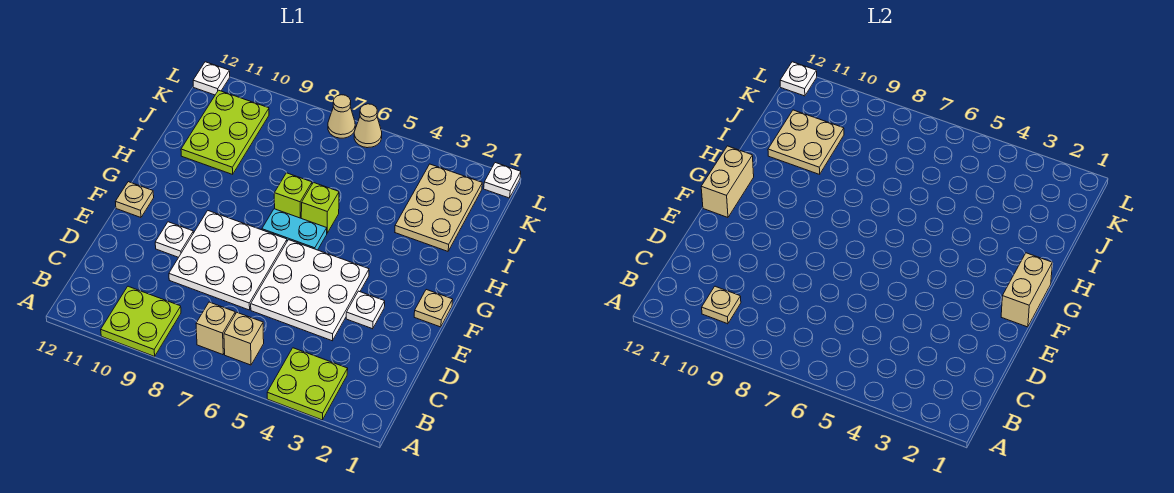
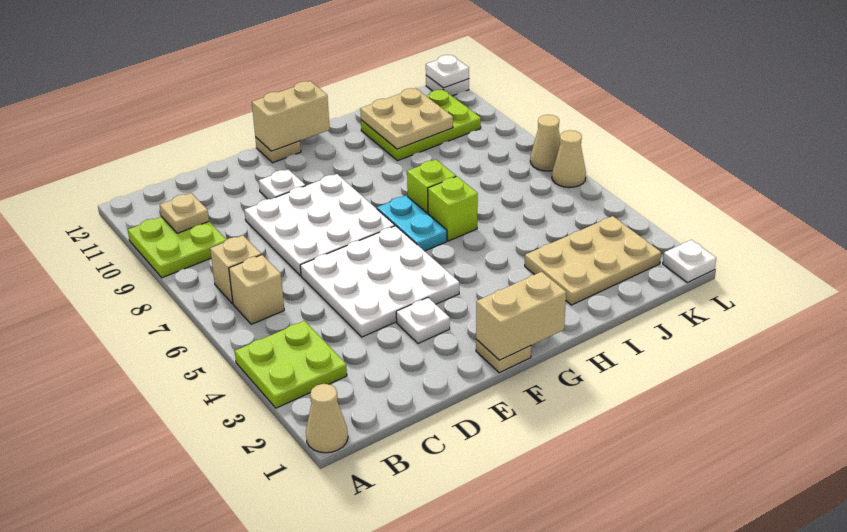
none -> tan 1x1 cone [306,384,348,453]

